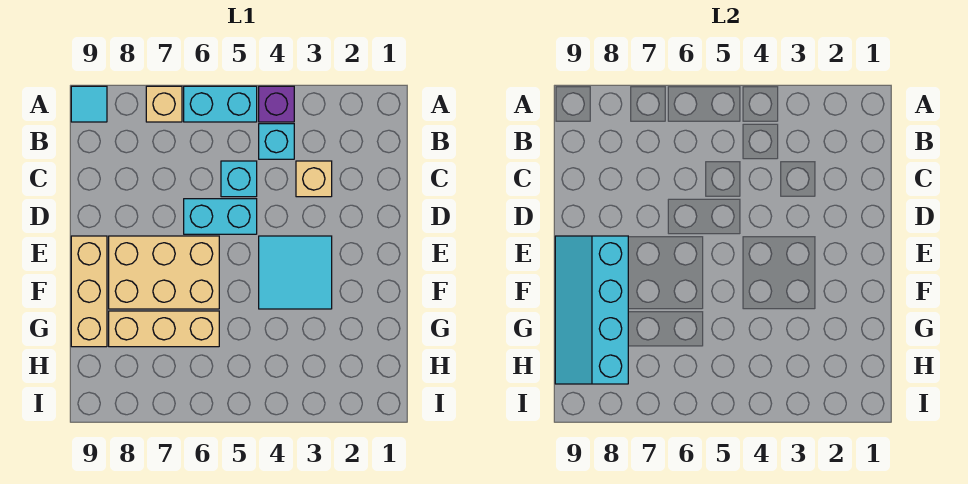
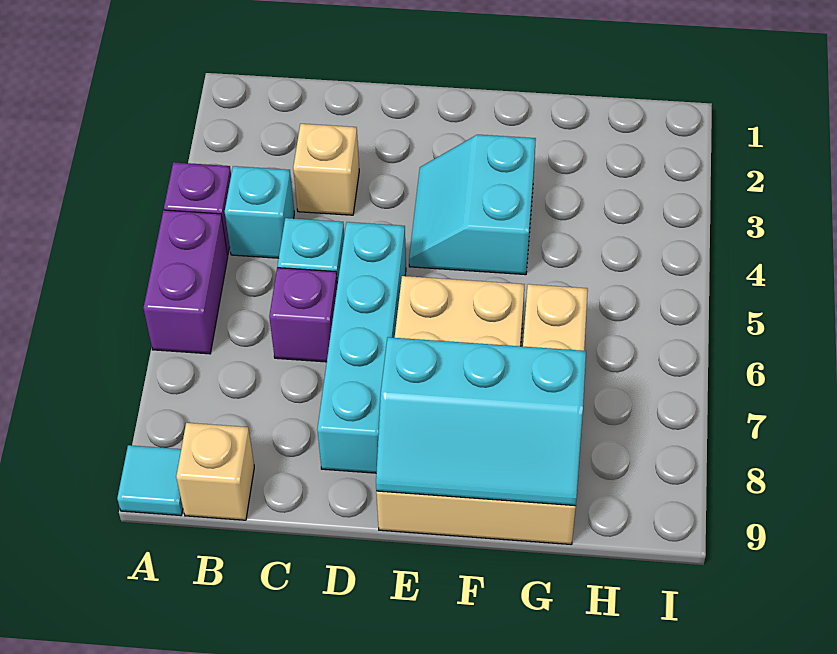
cyan 1x2 brick [184,86,257,122] -> purple 1x2 brick [144,210,228,354]
tan 1x1 brick [146,86,182,122] -> tan 1x1 brick moved to [176,423,254,520]
none -> purple 1x1 brick [269,268,337,362]
cyan 1x2 brick [184,199,257,234] -> cyan 1x4 brick [317,222,406,473]
cyan 2x2 tile [259,236,332,309] -> cyan 2x2 slope [409,135,536,275]
cyan 2x4 slope [555,236,628,384] -> cyan 2x3 slope [376,337,586,506]

